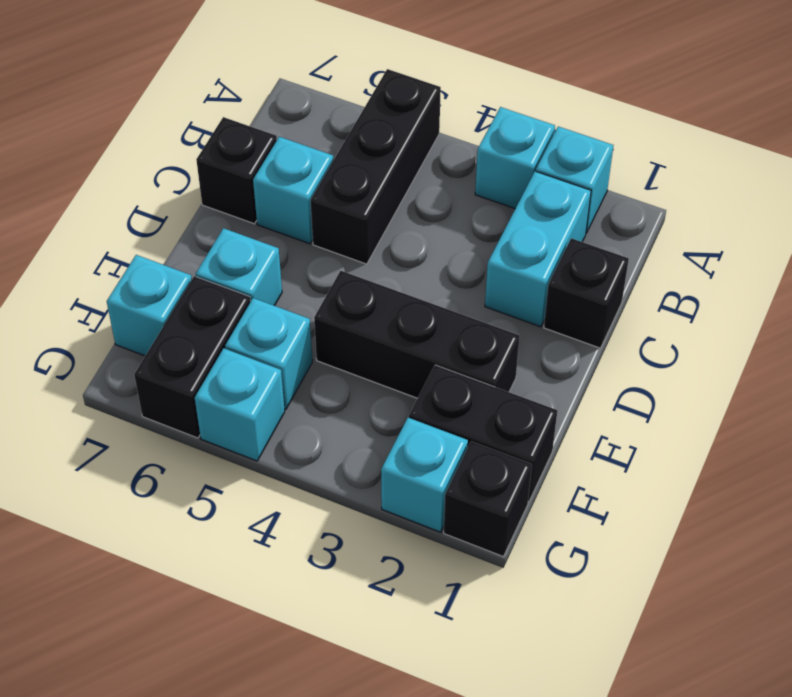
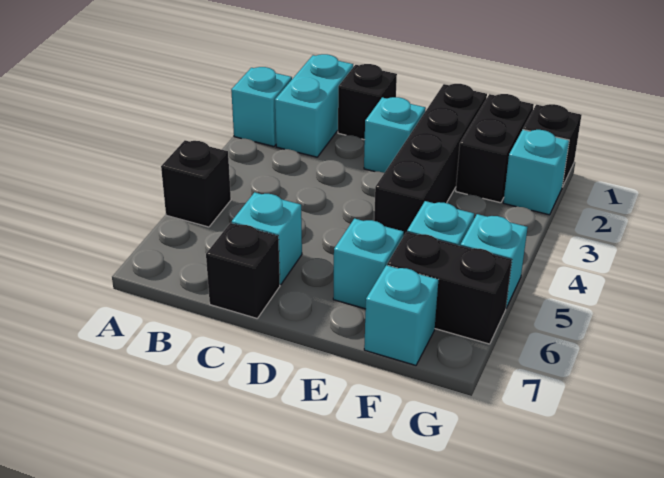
cyan 1x1 brick [475,107,555,209] -> cyan 1x1 brick moved to [364,97,426,173]
black 1x3 brick [311,69,441,264] -> black 1x1 brick [161,140,231,227]
cyan 1x2 brick [485,171,591,327] -> cyan 1x2 brick turned to [275,54,353,157]
black 1x3 brick [314,271,520,398] -> black 1x4 brick [374,84,487,236]

